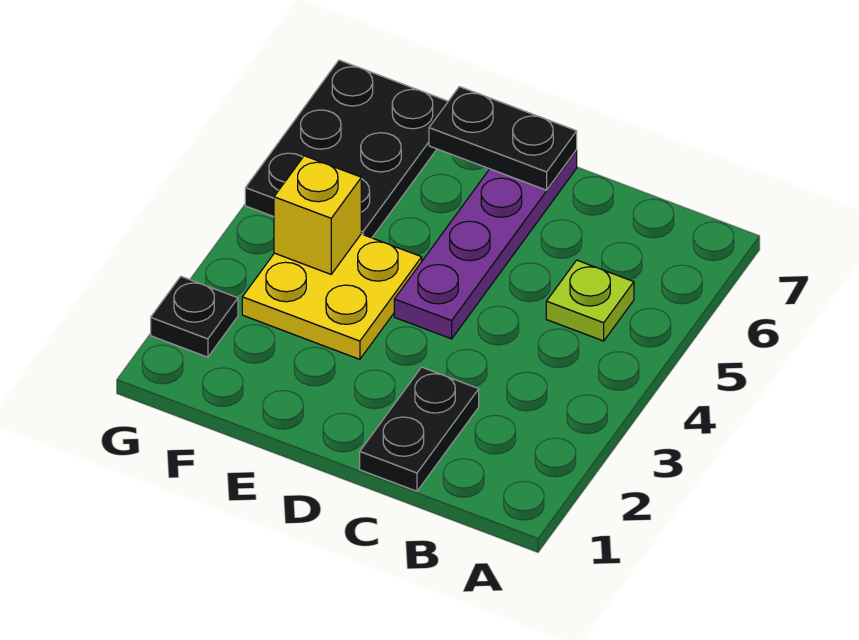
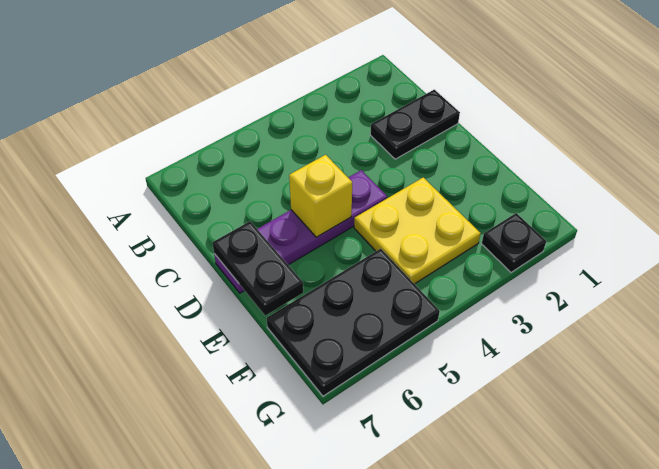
lime 1x1 plate [546,260,634,341] -> none
yellow 1x1 brick [274,156,361,274] -> yellow 1x1 brick moved to [289,155,352,237]

